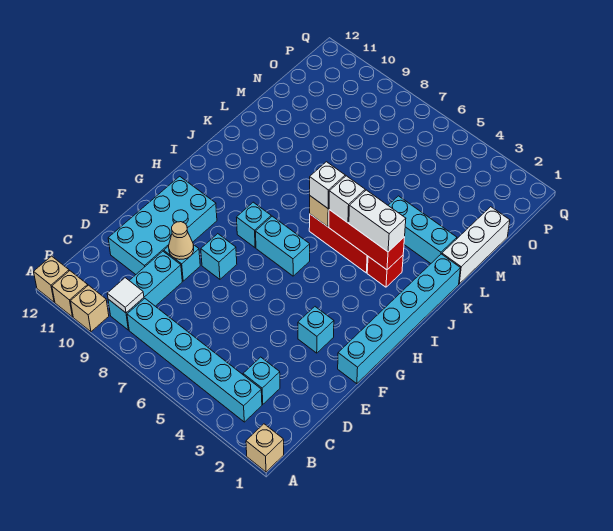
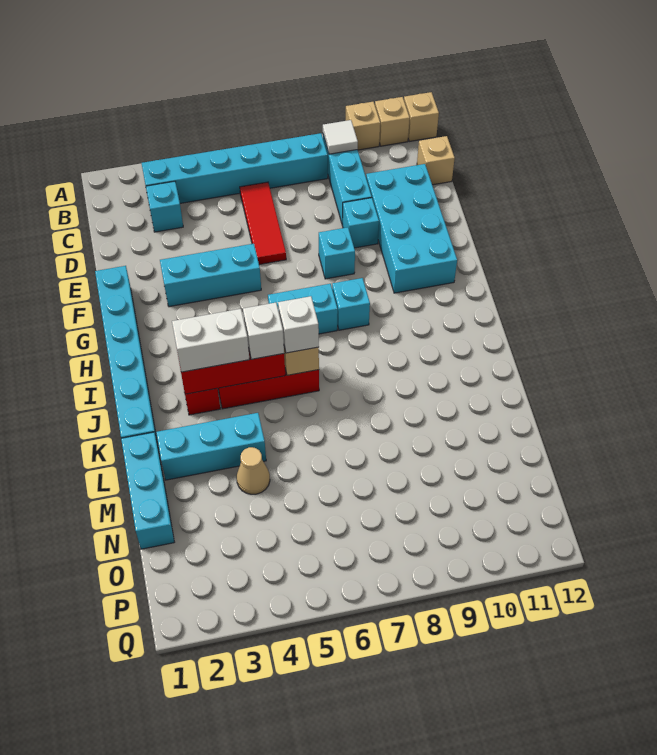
tan 1x1 brick [246,424,284,472] -> tan 1x1 brick moved to [417,136,455,185]
none -> red 1x3 tile [240,182,286,265]
tan 1x1 cone [169,222,194,259] -> tan 1x1 cone moved to [237,447,270,494]
cyan 1x1 brick [298,307,334,353] -> cyan 1x3 brick [160,244,261,307]
white 1x3 brick [442,207,510,284] -> cyan 1x3 brick [121,432,174,549]

